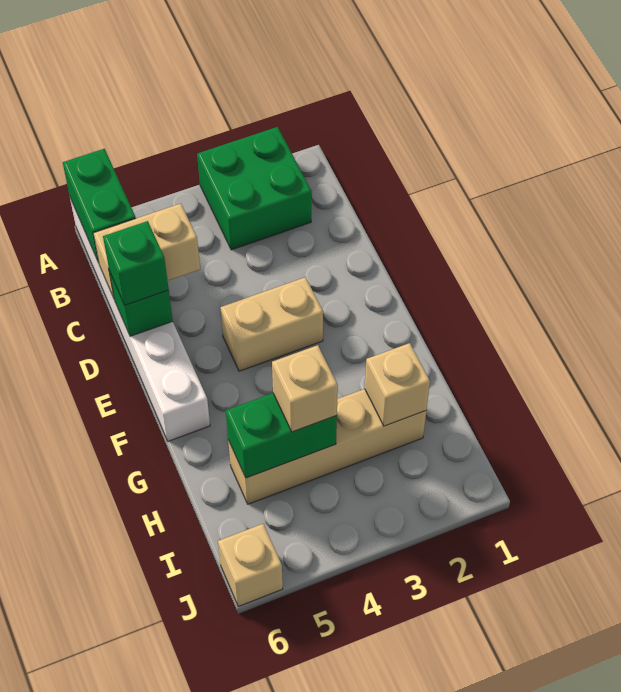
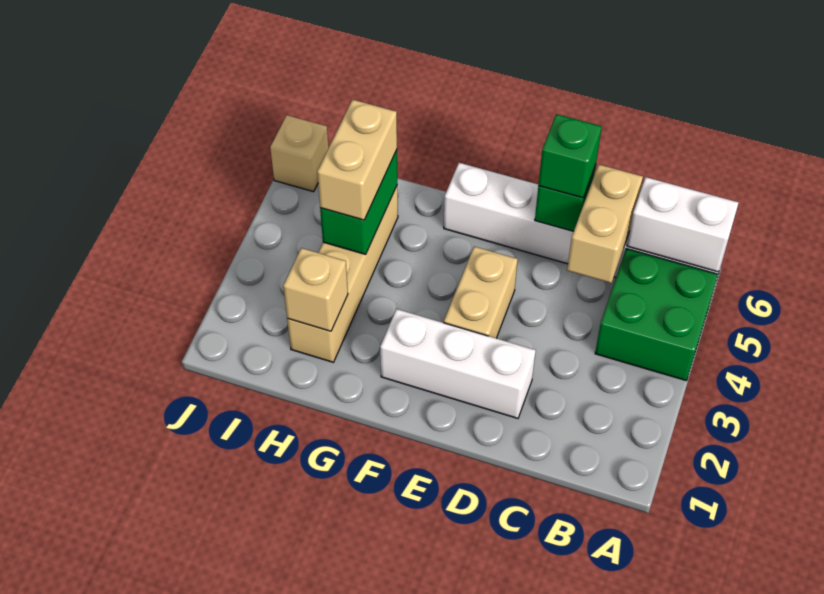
green 2x2 brick [197,127,311,250] -> green 2x2 brick moved to [595,249,718,381]
green 1x2 brick [63,149,136,263] -> white 1x2 brick [627,177,739,272]
none -> white 1x3 brick [380,309,536,418]
tan 1x1 brick [272,345,338,432] -> tan 1x2 brick [317,100,397,220]

